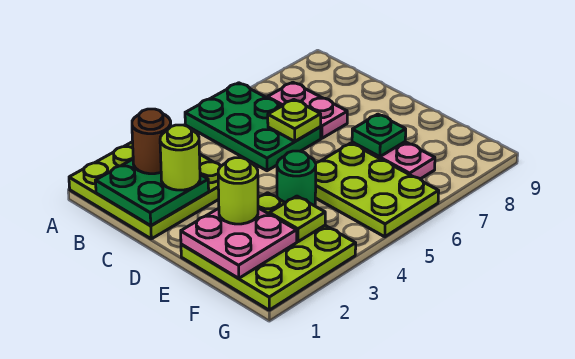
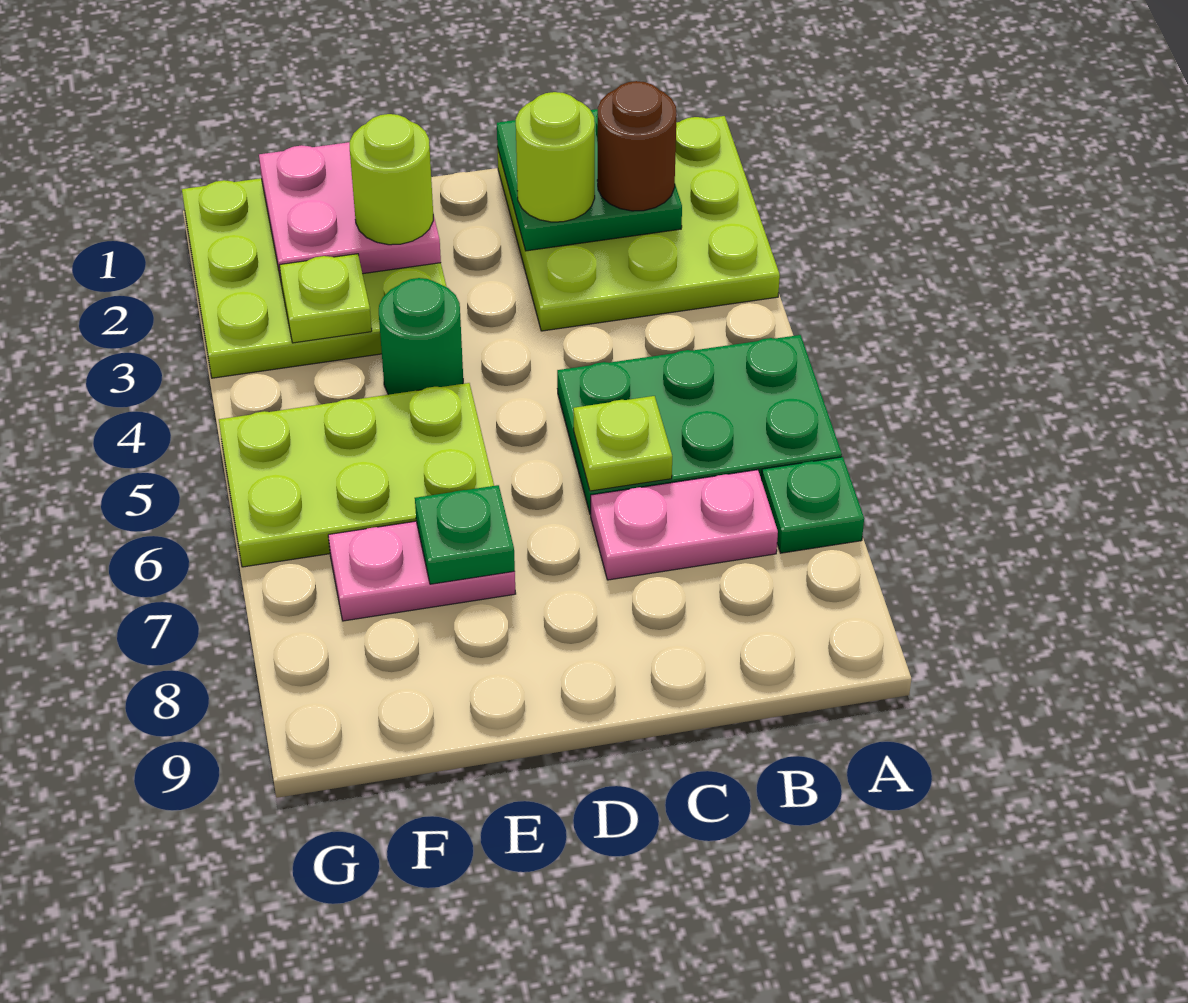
none -> green 1x1 plate [762,457,864,553]

